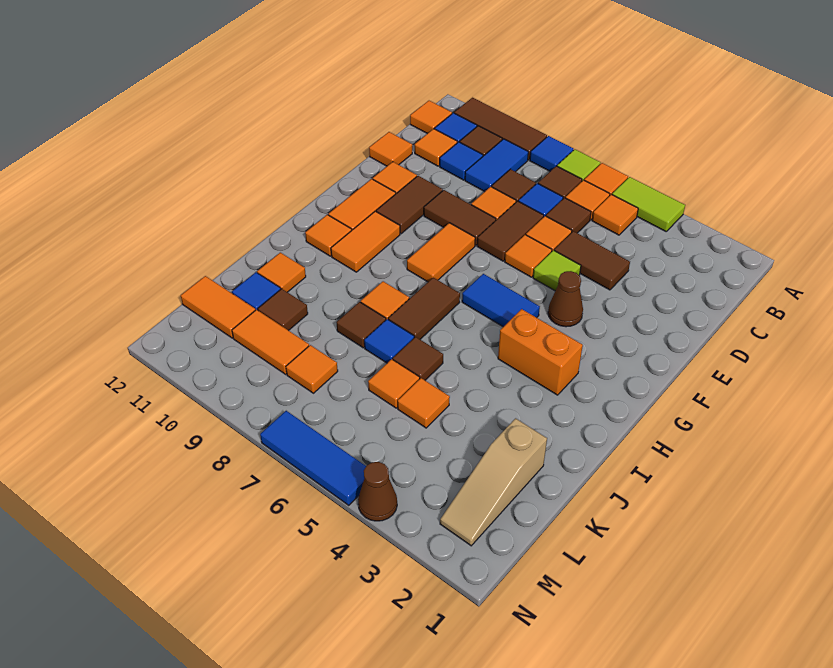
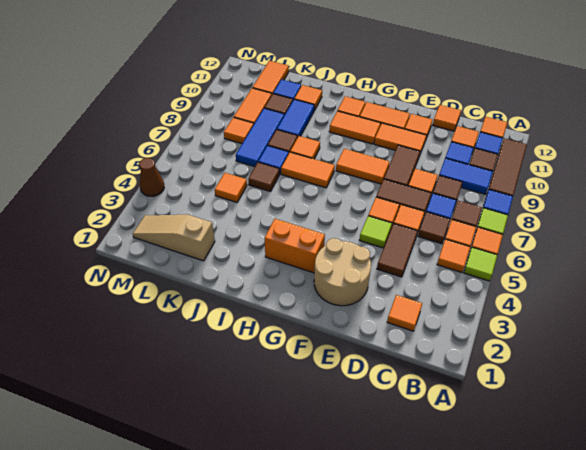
lime 1x2 tile [612,177,685,231] -> lime 1x1 tile [464,247,497,281]
none -> tan 2x2 round brick [314,238,371,306]
brown 1x2 tile [376,176,443,234] -> orange 1x2 tile [374,123,426,156]
brown 1x1 cone [548,271,583,327] -> none
blue 1x2 tile [462,274,540,327] -> blue 1x2 tile moved to [277,99,314,136]
orange 1x2 brick [498,309,583,395] -> orange 1x2 brick turned to [264,219,325,273]
brown 1x2 tile [388,278,460,339] -> orange 1x2 tile [281,152,335,188]
orange 1x1 tile [368,359,420,408] -> orange 1x1 tile moved to [387,295,422,331]
blue 1x3 tile [260,411,366,505] -> blue 1x3 tile moved to [236,108,284,167]

